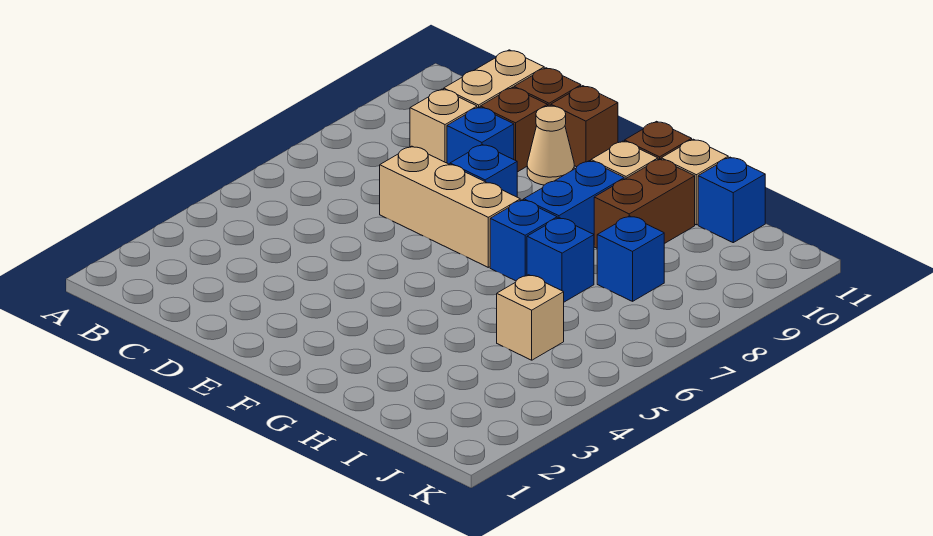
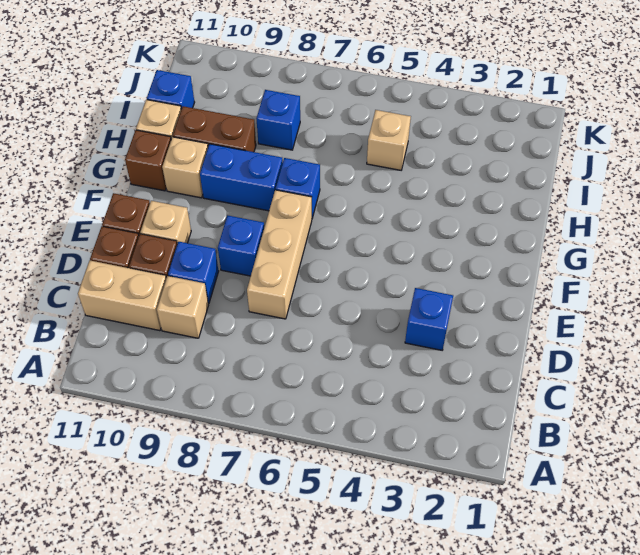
tan 1x1 cone [527,106,574,185] -> tan 1x1 brick [140,201,191,244]
blue 1x1 brick [527,218,594,302] -> blue 1x1 brick moved to [405,288,453,350]

